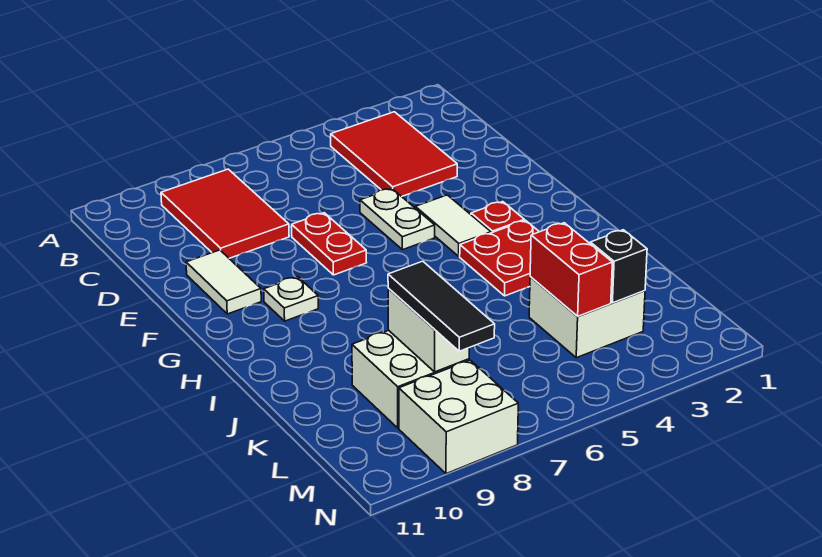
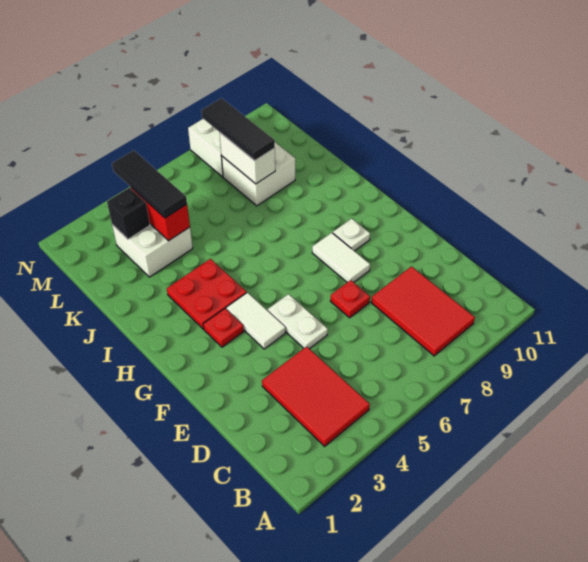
red 1x2 plate [292,213,367,275] -> red 1x1 plate [330,280,370,318]
white 1x2 tile [186,250,261,314] -> white 1x2 tile moved to [312,233,370,282]
none -> black 1x3 tile [112,150,187,218]

